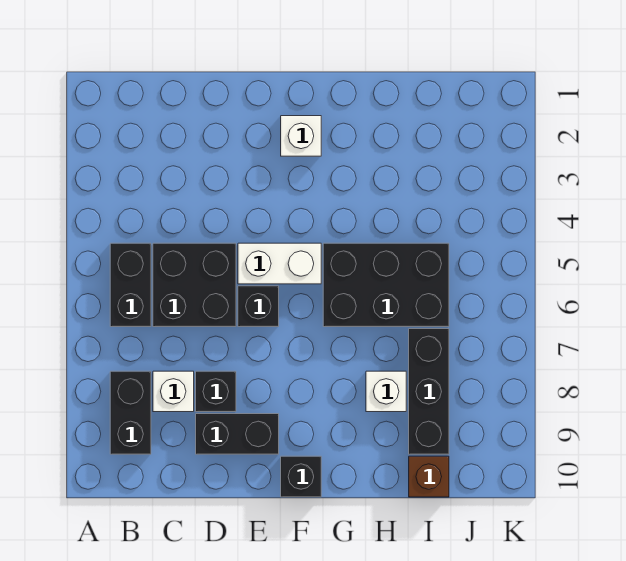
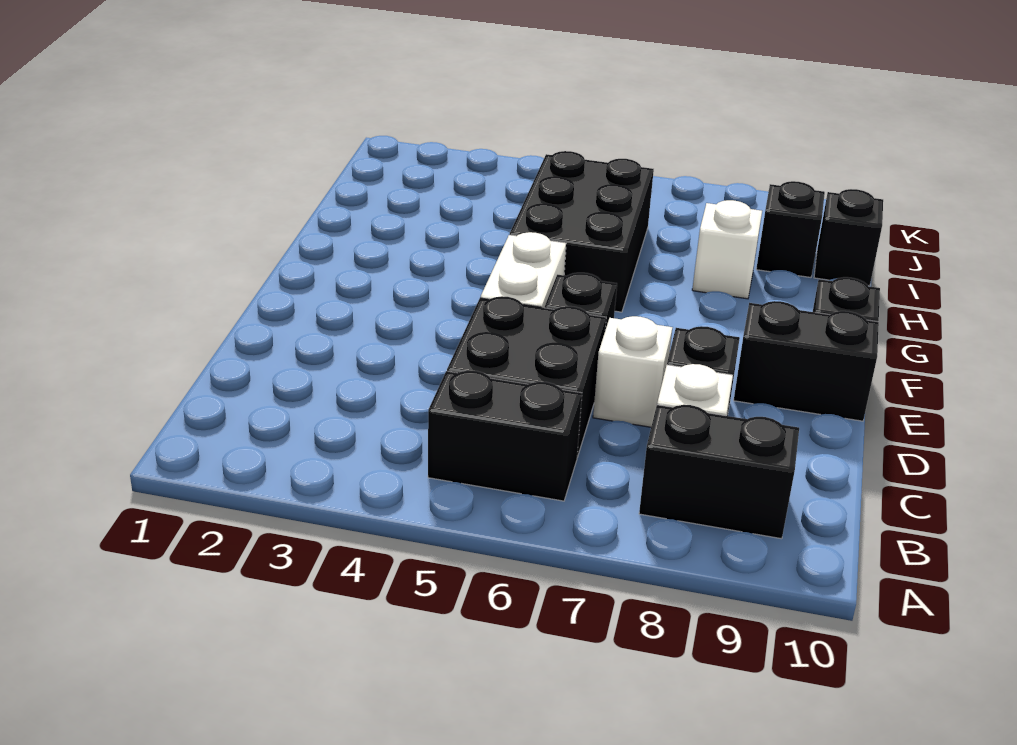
black 1x2 brick [196,414,279,454] -> black 1x2 brick turned to [734,301,879,421]
white 1x1 brick [281,116,321,156] -> white 1x1 brick moved to [593,316,672,427]
black 1x3 brick [409,329,449,454] -> black 1x1 brick [756,181,825,277]
brown 1x1 brick [409,456,449,497] -> black 1x1 brick [814,189,883,286]

